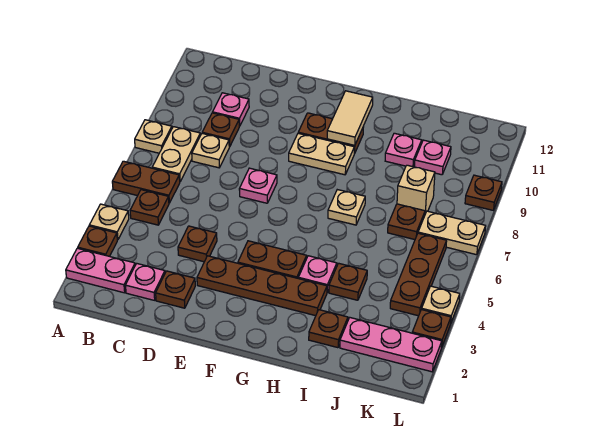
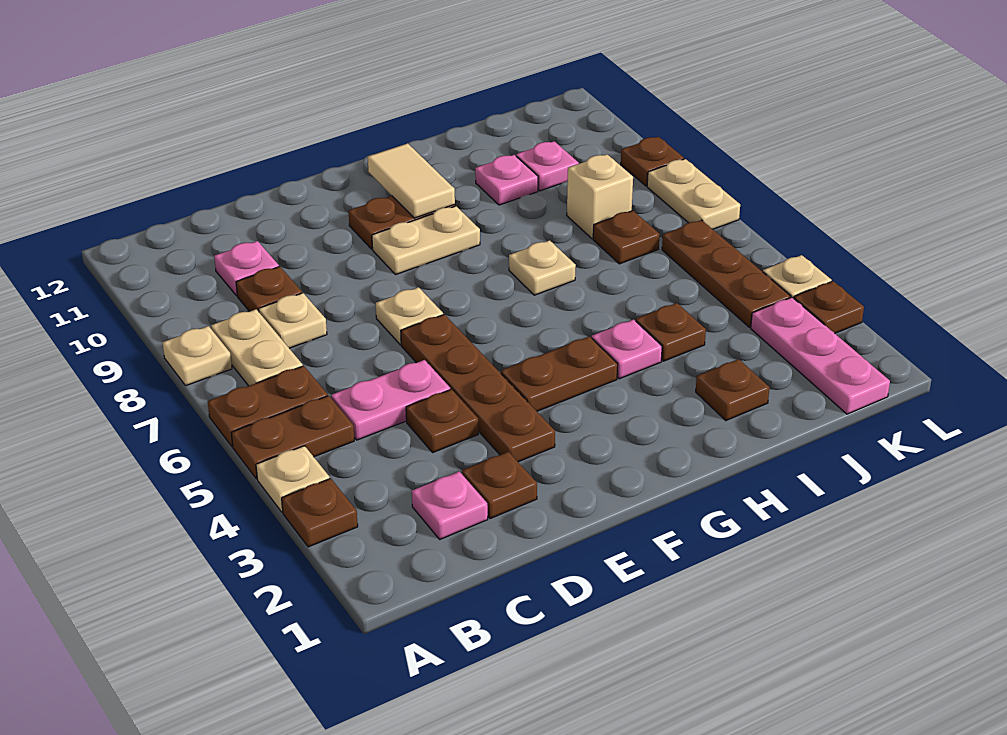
pink 1x2 plate [66,248,135,293] -> pink 1x2 plate moved to [331,360,450,440]
brown 1x1 plate [130,190,169,225] -> brown 1x2 plate [231,396,354,479]
brown 1x4 plate [197,256,327,316] -> brown 1x4 plate turned to [401,314,555,462]
pink 1x1 plate [239,168,277,203] -> tan 1x1 plate [376,287,443,345]
pink 1x3 plate [340,318,442,372] -> pink 1x3 plate turned to [751,297,890,414]
tan 1x2 plate [418,211,485,255] -> tan 1x2 plate turned to [647,159,740,229]

